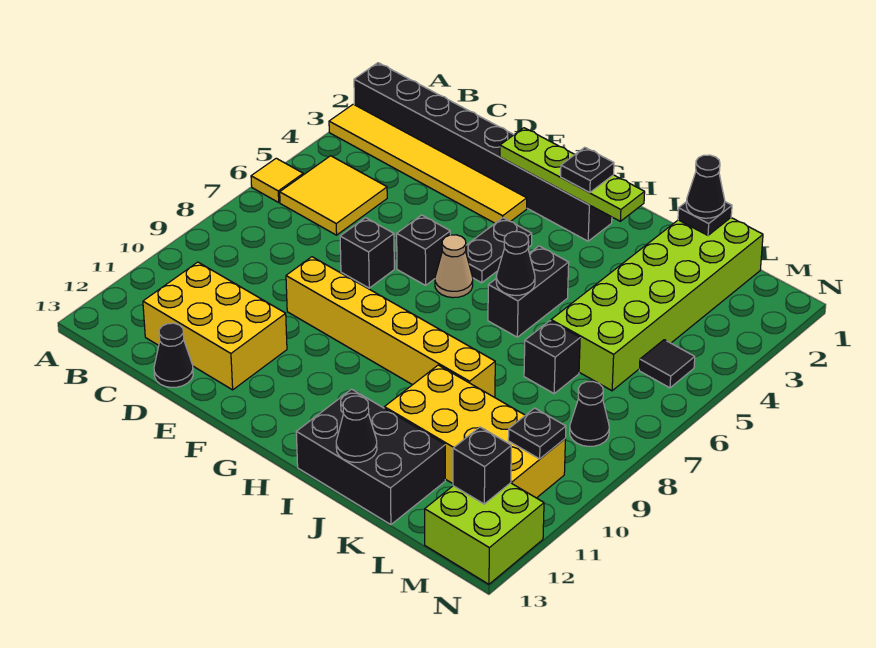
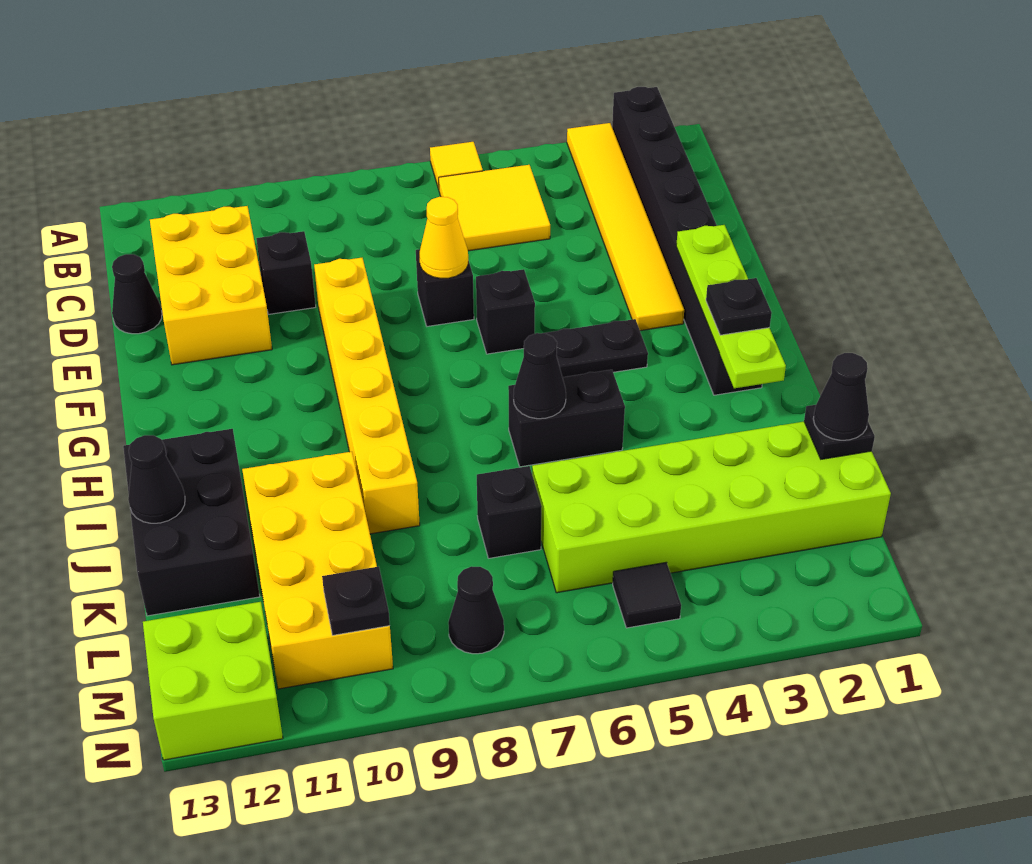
none -> yellow 1x1 cone [419,197,468,278]
tan 1x1 cone [435,235,473,298] -> none
black 1x1 brick [453,427,511,504] -> black 1x1 brick moved to [256,231,316,314]

